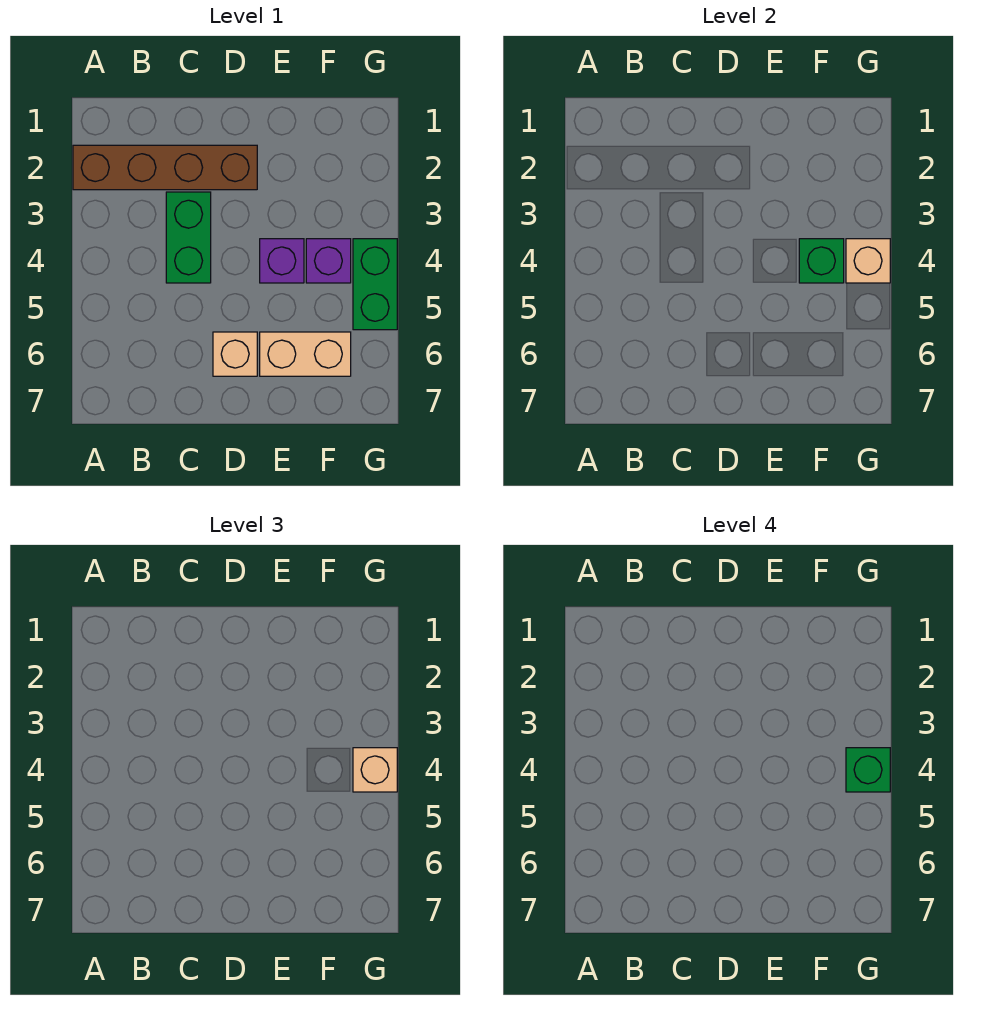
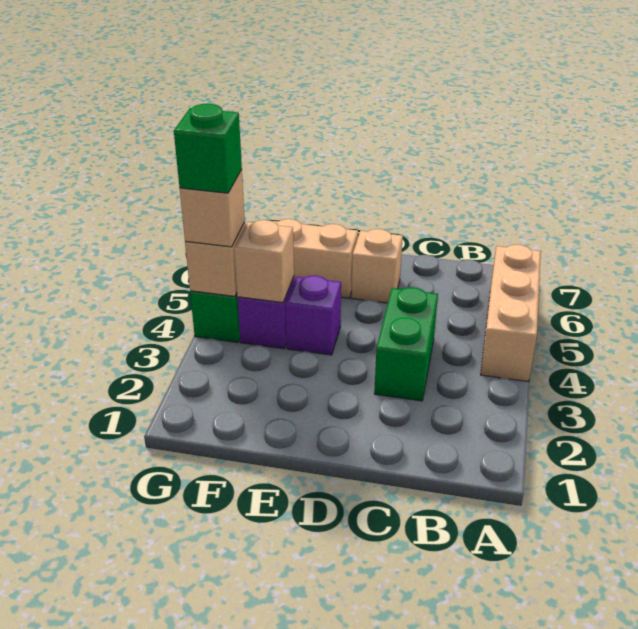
brown 1x4 brick [73,145,257,190] -> none
none -> tan 1x3 brick [481,245,541,381]
green 1x1 brick [799,239,844,283] -> tan 1x1 brick [234,220,294,303]

